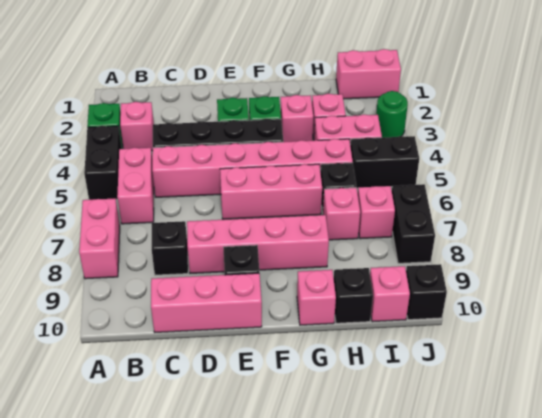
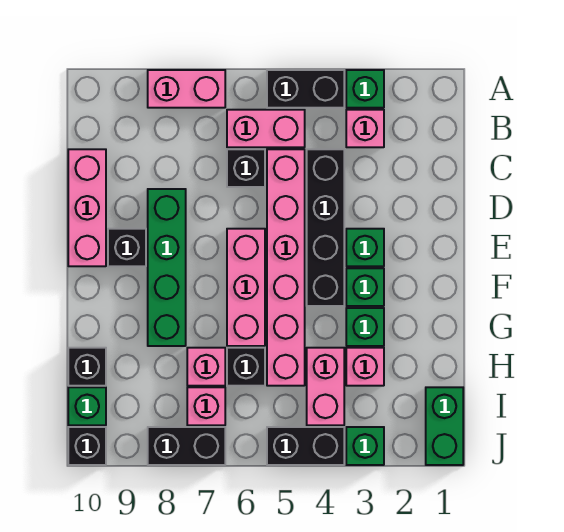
black 1x1 brick [152,221,188,275] -> black 1x1 brick moved to [227,149,265,187]
pink 1x4 brick [187,215,329,273] -> green 1x4 brick [148,189,186,346]
pink 1x1 brick [281,95,313,142] -> green 1x1 brick [346,308,384,346]
pink 1x1 brick [297,270,336,325] -> none
pink 1x2 brick [336,49,401,99] -> green 1x2 brick [426,387,463,465]
black 1x2 brick [350,136,419,188] -> black 1x2 brick turned to [267,427,344,465]
pink 1x1 brick [370,266,410,322] -> green 1x1 brick [68,387,106,425]
green 1x1 round brick [376,91,408,138] -> green 1x1 brick [346,427,384,465]

